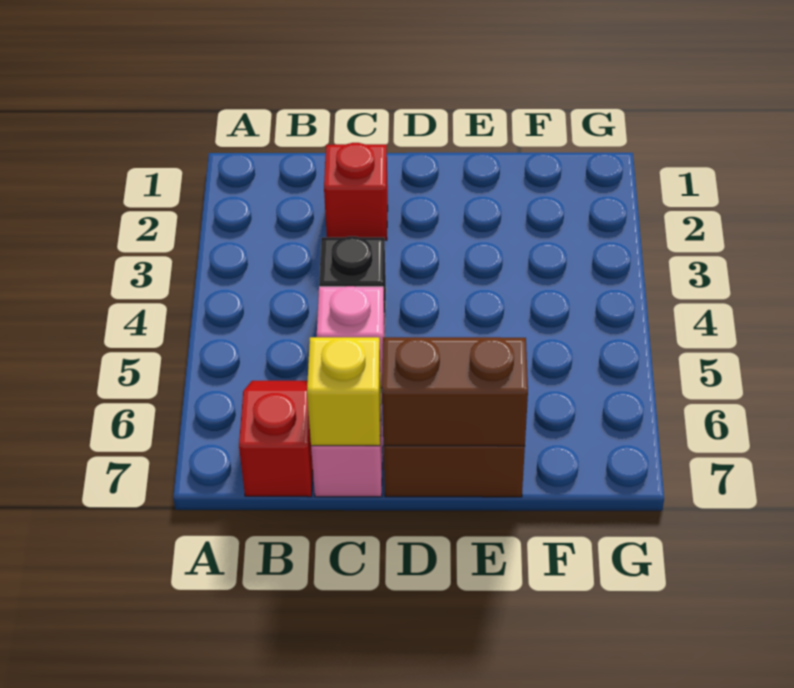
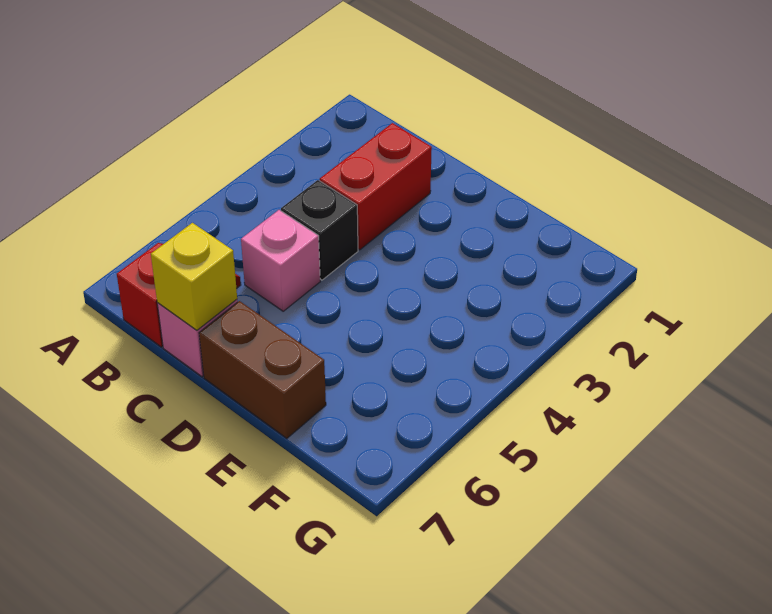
red 1x1 brick [324,143,388,240] -> red 1x2 brick [320,123,432,250]
brown 1x2 brick [382,337,528,446] -> none

